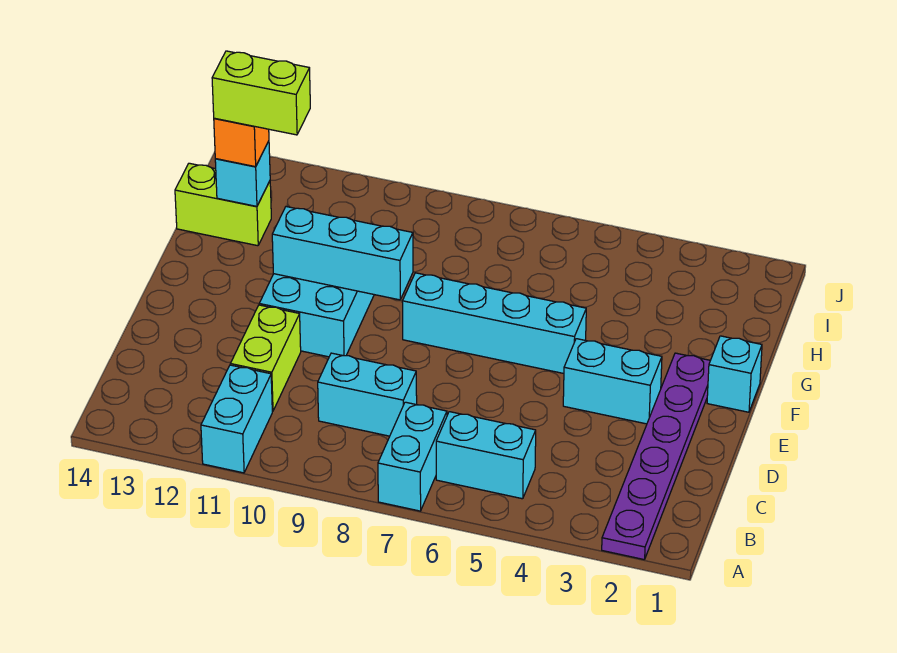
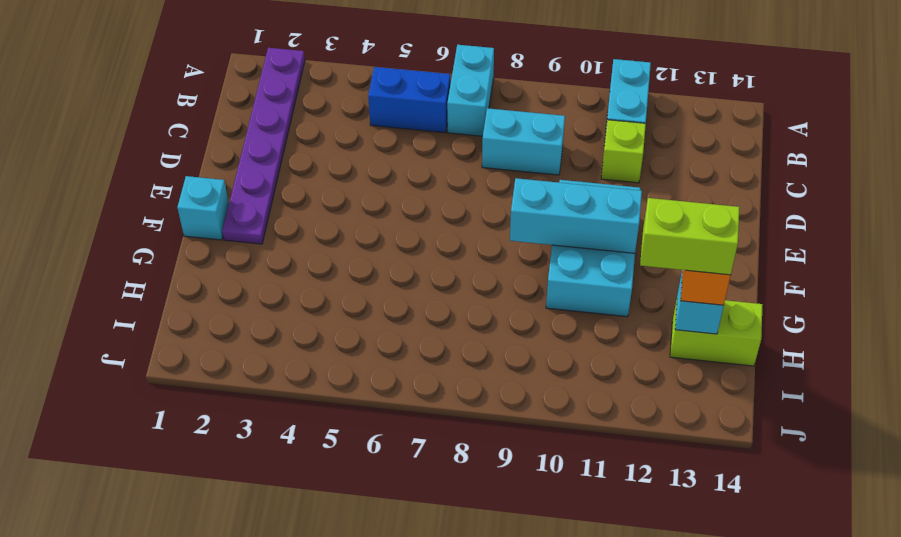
cyan 1x2 brick [436,412,536,499] -> blue 1x2 brick [368,67,450,133]
lime 1x2 brick [230,305,301,411] -> lime 1x1 brick [601,120,646,183]
cyan 1x2 brick [563,339,662,424] -> none
cyan 1x4 brick [402,273,586,373] -> none

